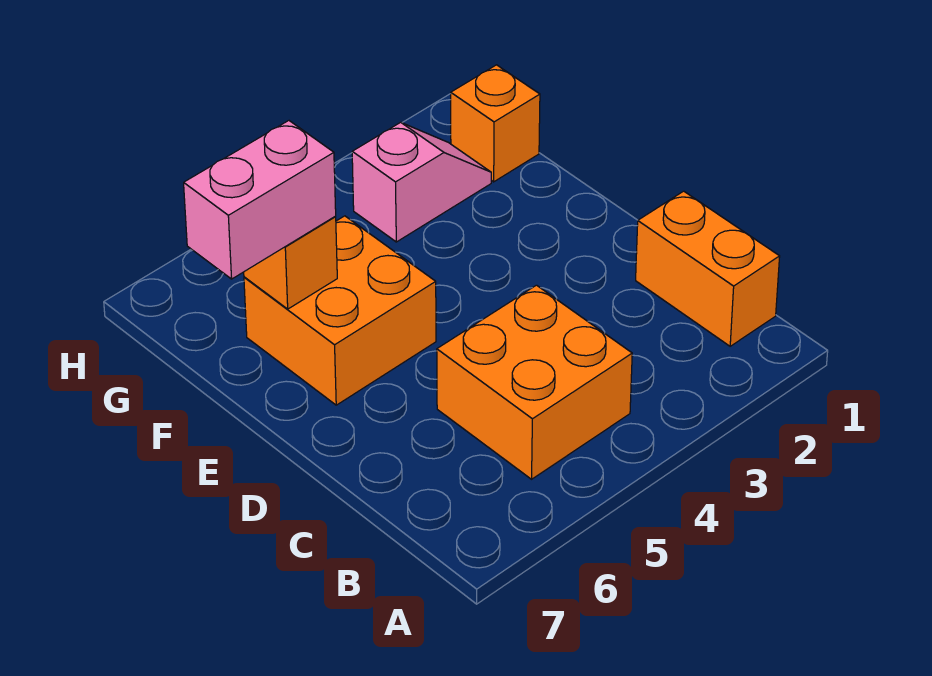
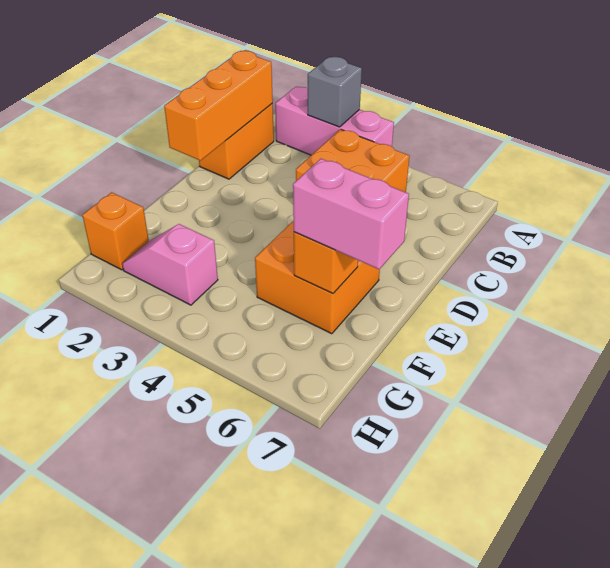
none -> pink 1x3 brick [275,86,394,155]
none -> grey 1x1 brick [308,57,362,127]
none -> orange 1x3 brick [164,51,273,161]

